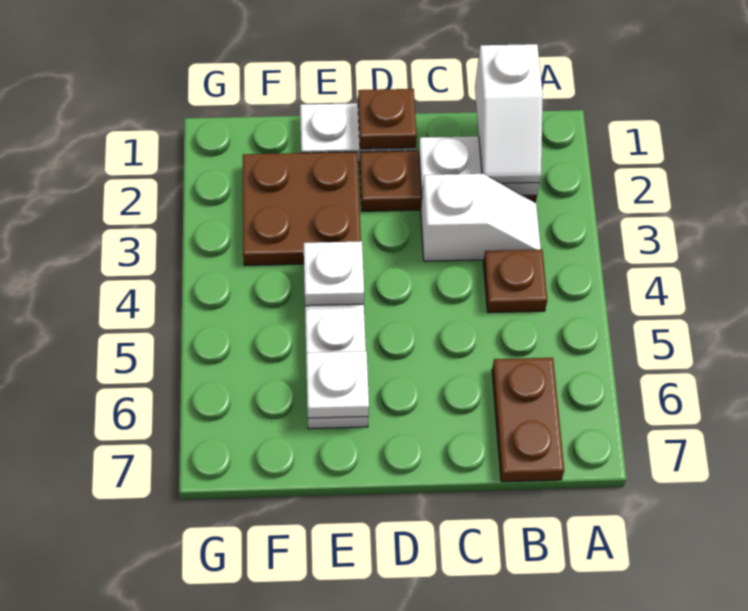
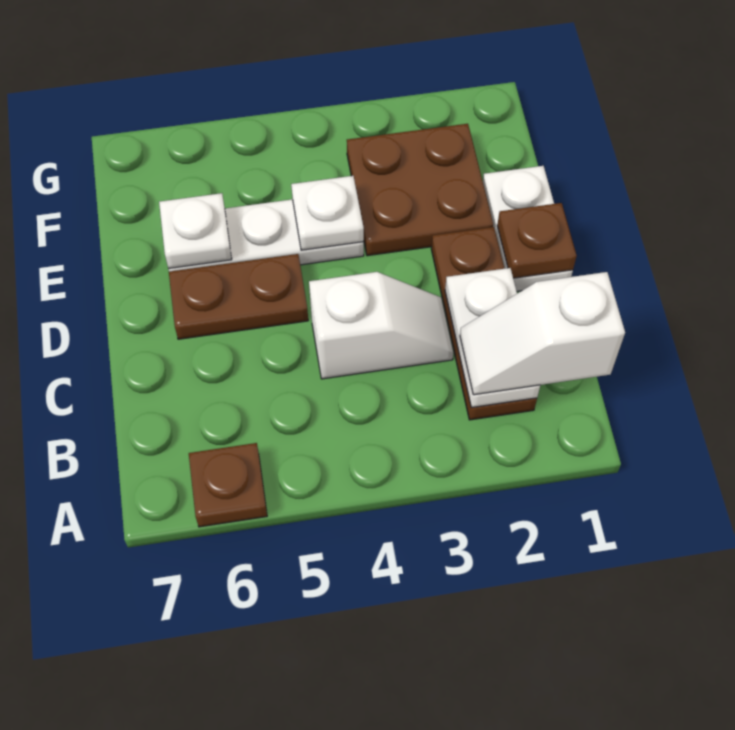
white 1x2 slope [421,174,541,261] -> white 1x2 slope turned to [309,272,453,379]
brown 1x1 plate [483,249,547,313] -> brown 1x1 plate moved to [189,443,267,527]
brown 1x2 plate [492,358,564,482] -> brown 1x2 plate moved to [169,254,308,339]

